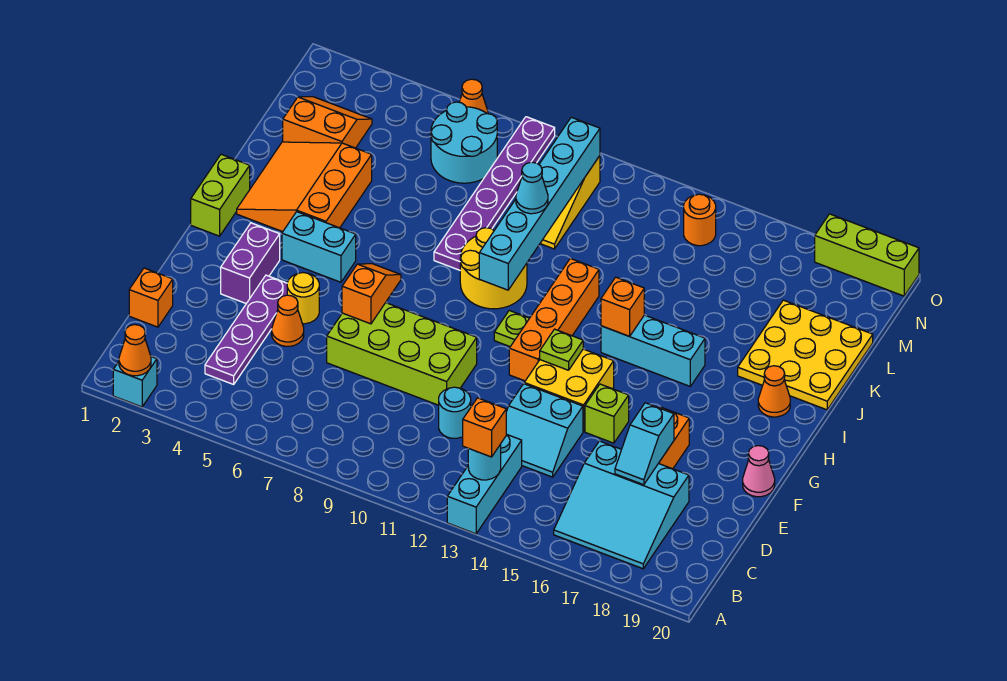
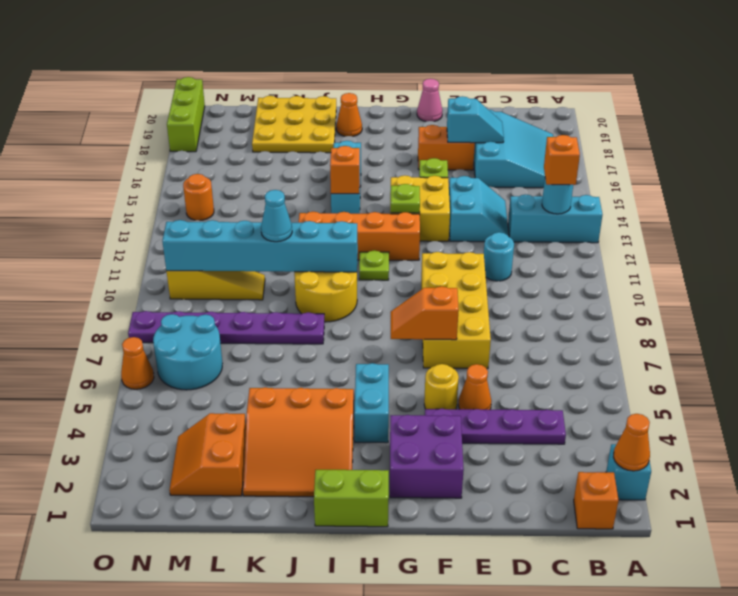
orange 1x1 brick [129,268,173,327] -> orange 1x1 brick moved to [574,472,619,529]
lime 2x4 brick [327,303,477,405] -> yellow 2x4 brick [421,252,491,369]
purple 1x2 brick [221,223,280,303] -> purple 2x2 brick [390,415,464,498]

